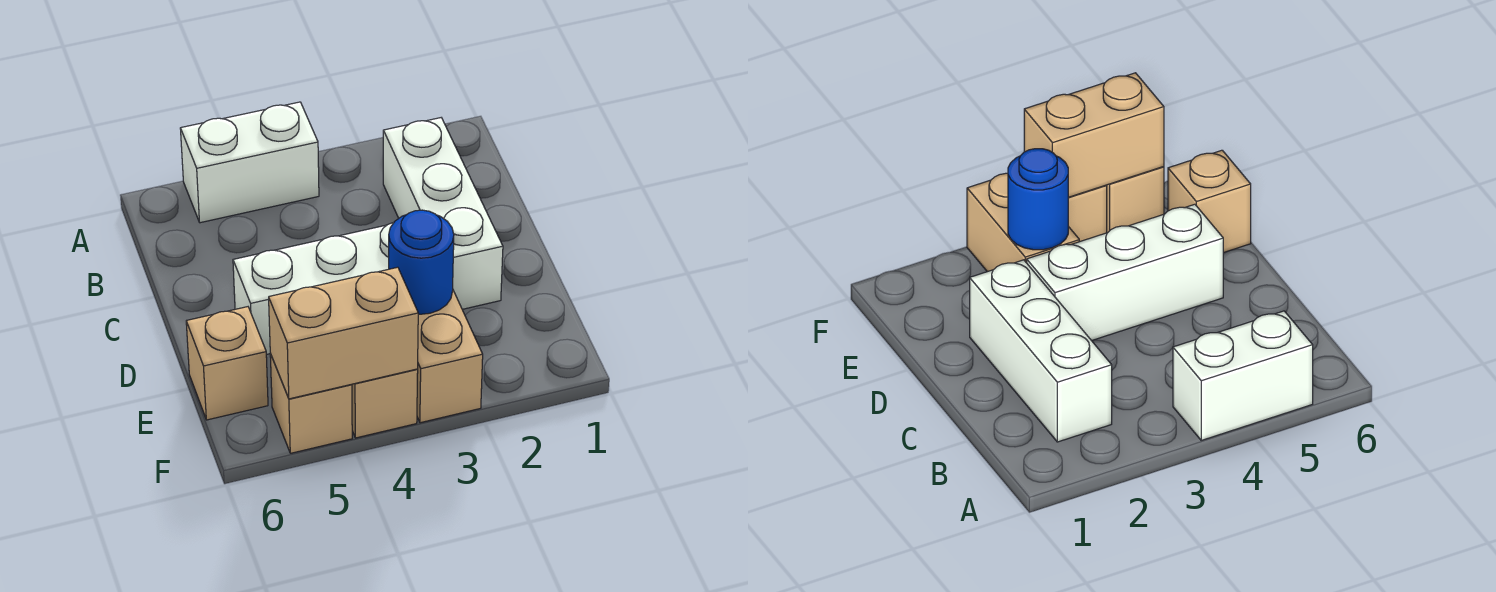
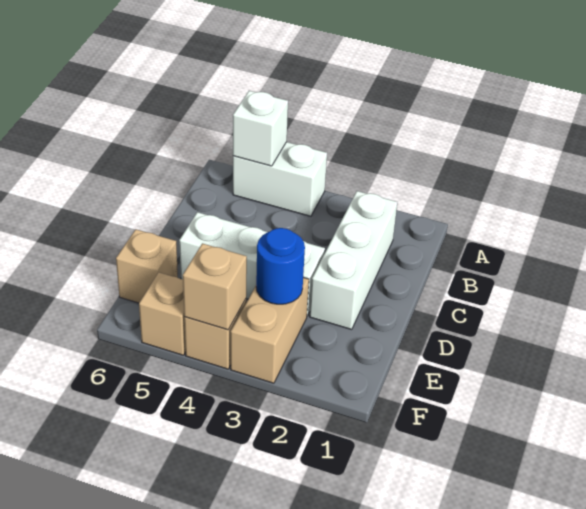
none -> white 1x1 brick [233,91,288,166]
tan 1x2 brick [269,267,418,399] -> tan 1x1 brick [183,243,247,330]

